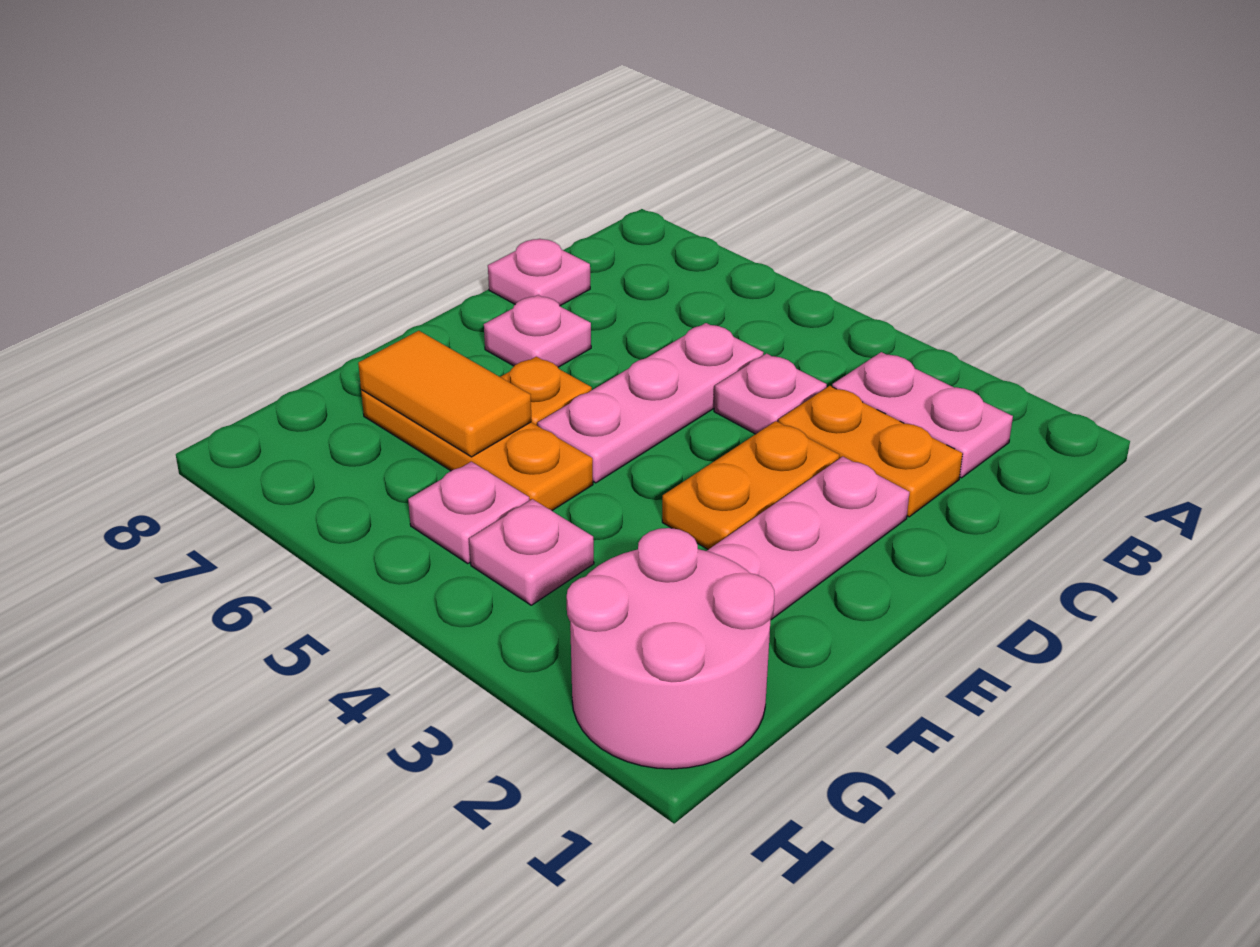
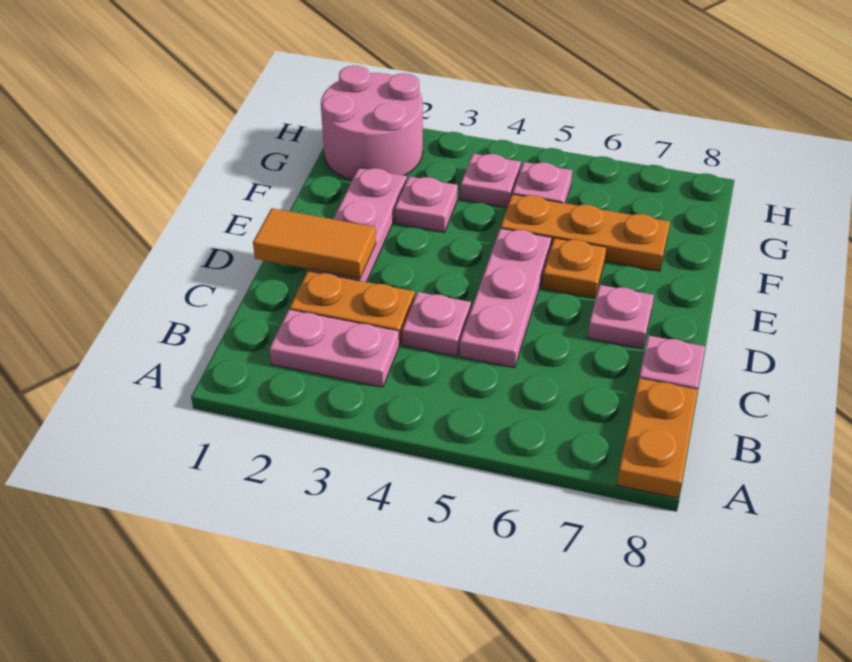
orange 1x2 plate [662,421,839,549] -> orange 1x2 plate moved to [617,378,698,498]
none -> pink 1x1 plate [395,176,458,232]
orange 1x2 tile [358,331,532,457] -> orange 1x2 tile moved to [253,208,376,278]

